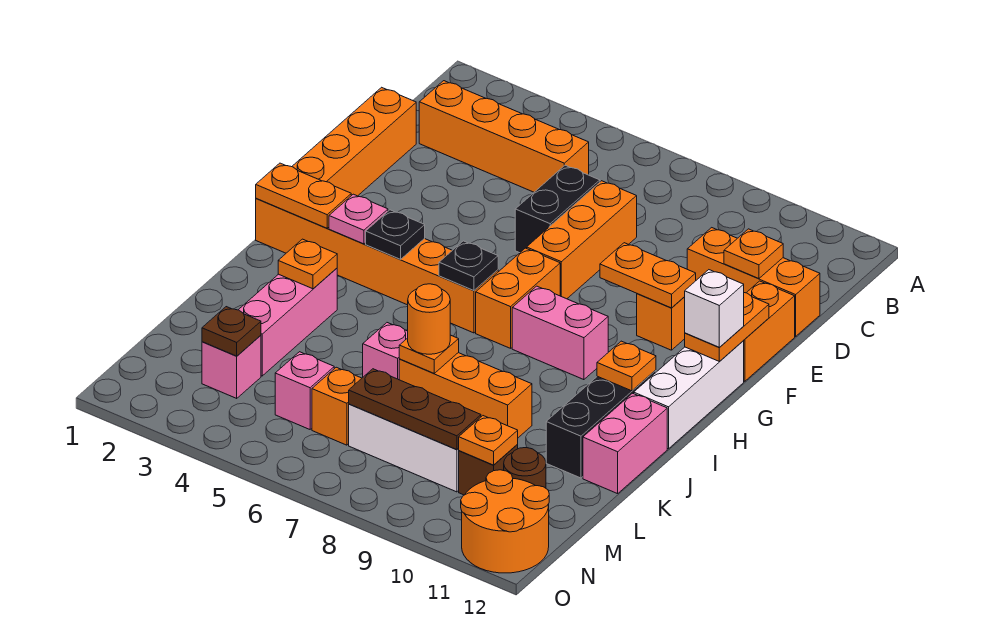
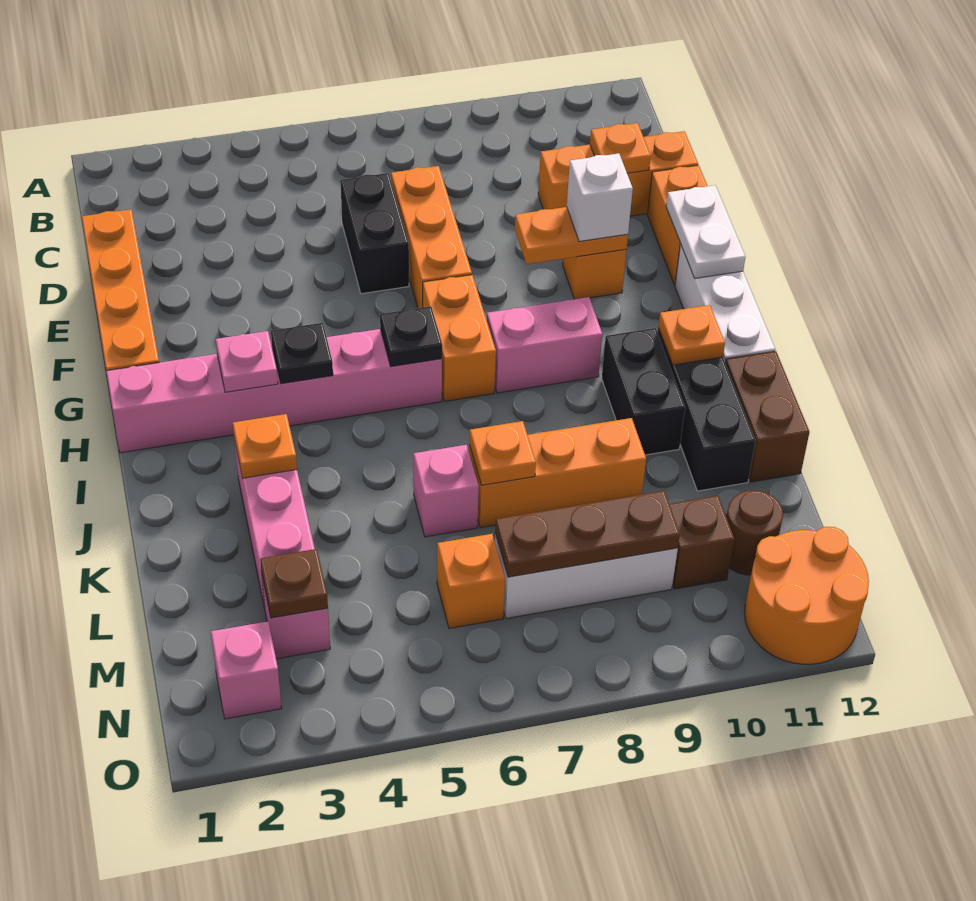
orange 1x4 brick [419,81,589,192] -> none
orange 1x2 plate [685,293,769,362] -> white 1x2 plate [666,185,745,279]
white 1x1 brick [685,270,744,348] -> white 1x1 brick moved to [567,154,633,241]
orange 1x6 brick [256,198,498,333] -> pink 1x6 brick [106,329,442,453]
orange 1x2 plate [256,163,351,228] -> none
none -> black 1x2 brick [602,328,685,455]
pink 1x2 brick [583,393,667,494] -> brown 1x2 brick [725,351,809,482]
orange 1x1 round brick [408,284,450,354] -> none
pink 1x1 brick [275,352,334,429] -> pink 1x1 brick moved to [211,622,282,719]
orange 1x1 plate [458,416,518,465] -> none

